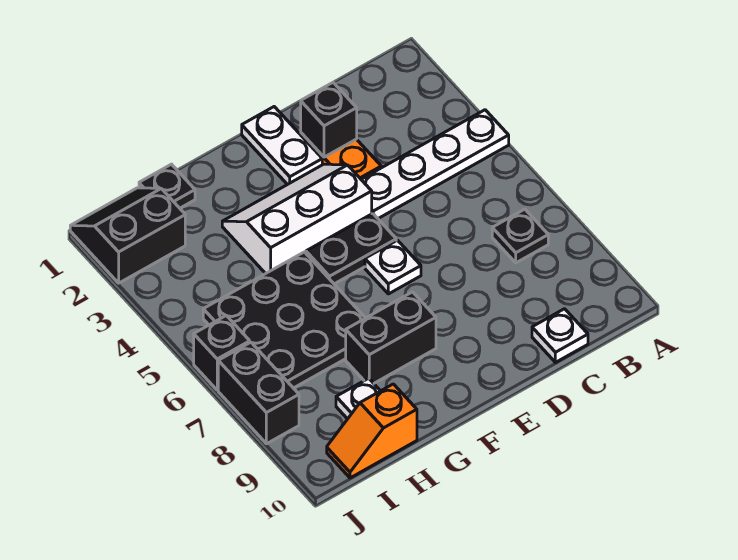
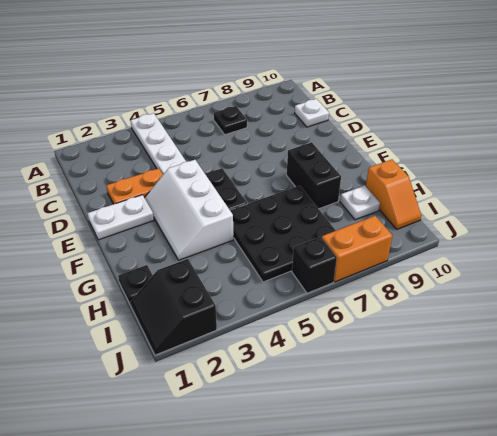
black 1x1 brick [301,83,357,157] -> none
white 1x1 plate [365,240,421,294] -> none
black 1x2 brick [218,342,299,444] -> orange 1x2 brick [322,216,392,282]

